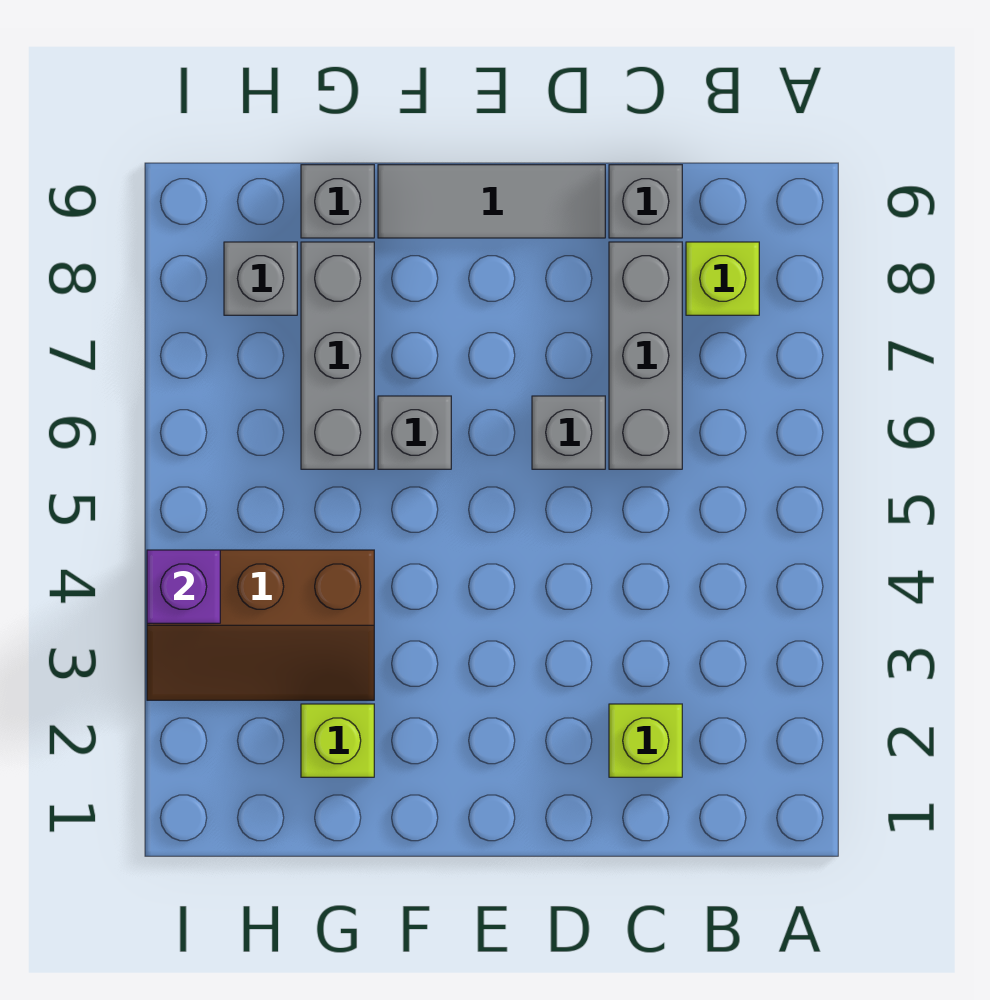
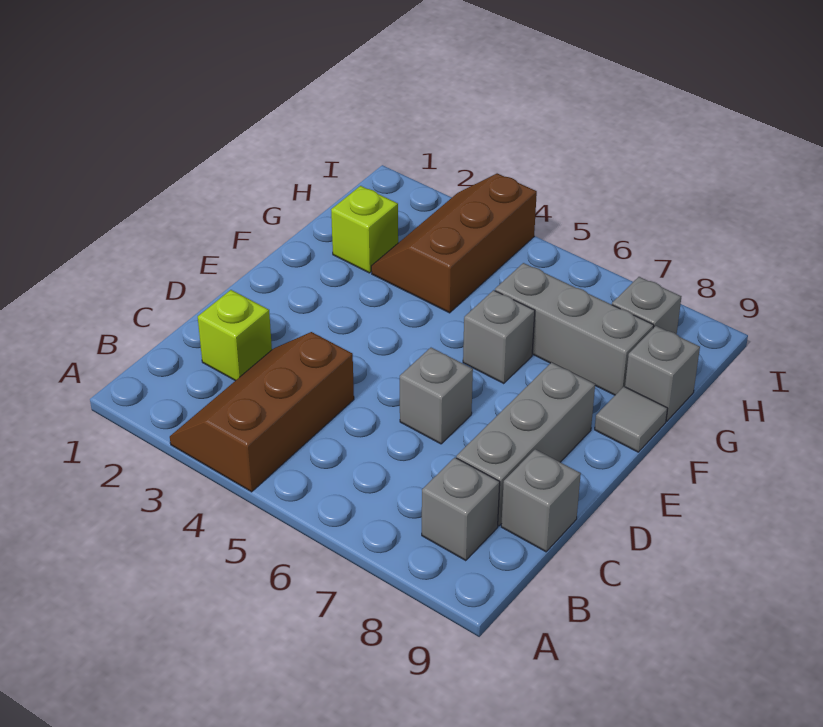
none -> brown 2x3 slope [170,332,354,492]
lime 1x1 brick [686,242,759,315] -> grey 1x1 brick [422,458,500,560]
grey 1x3 brick [609,242,682,469] -> grey 1x3 brick turned to [456,363,595,526]
grey 1x3 tile [378,165,605,238] -> grey 1x1 tile [595,387,668,452]
purple 1x1 brick [147,550,220,623] -> none

